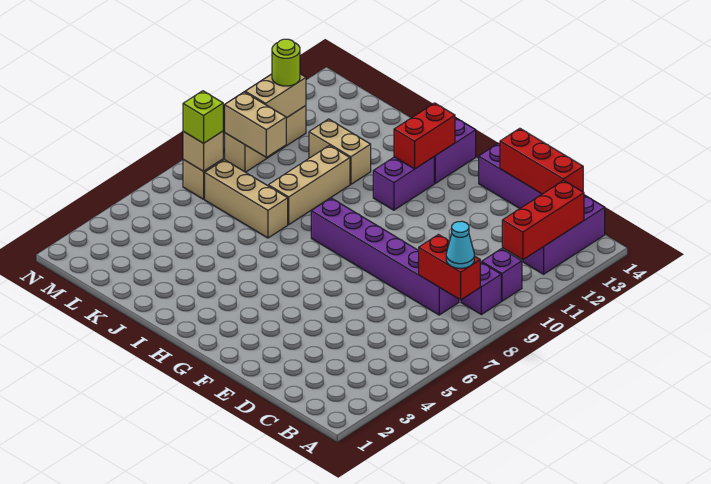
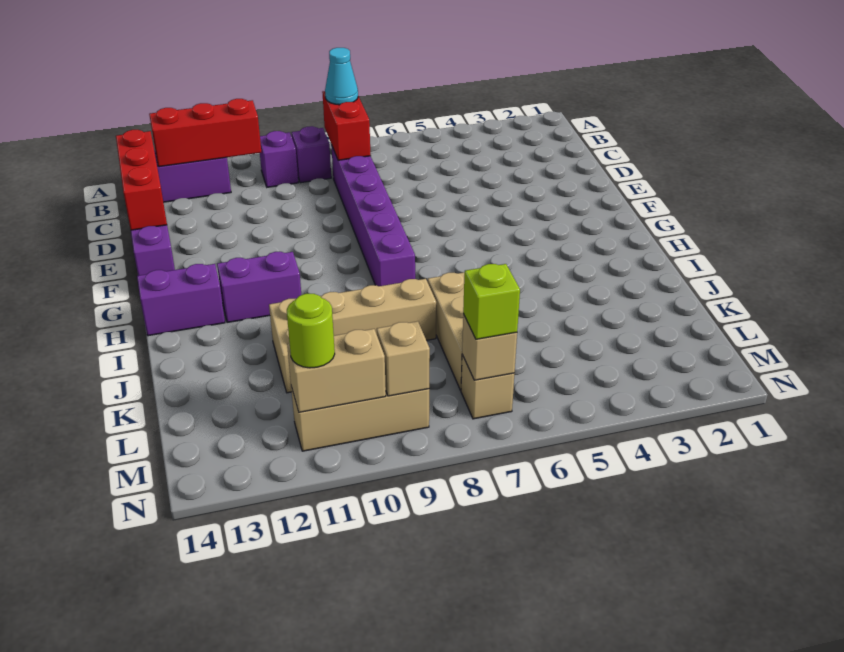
red 1x2 brick [394,103,455,169] -> none
tan 1x2 brick [225,92,286,157] -> tan 1x1 brick [377,321,430,396]

